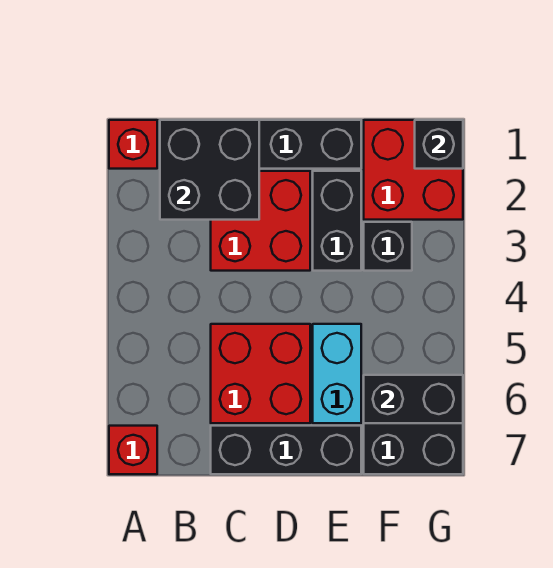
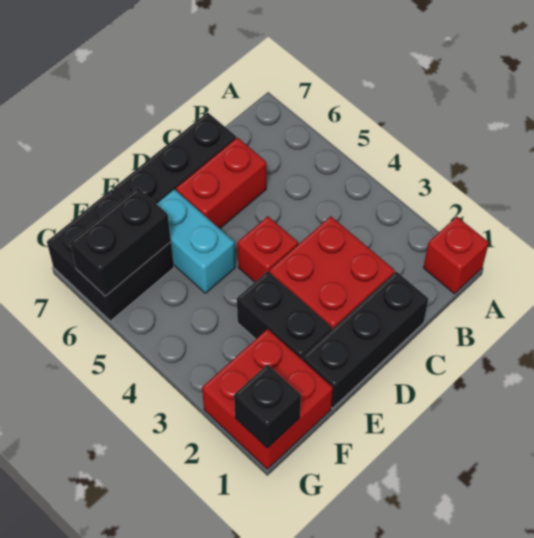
red 1x1 brick [109,426,157,474] -> red 1x1 brick moved to [238,216,298,282]
black 2x2 brick [160,120,259,220] -> none
red 2x2 brick [211,324,310,423] -> red 1x2 brick [176,138,266,229]
black 1x1 brick [364,222,412,271] -> none

